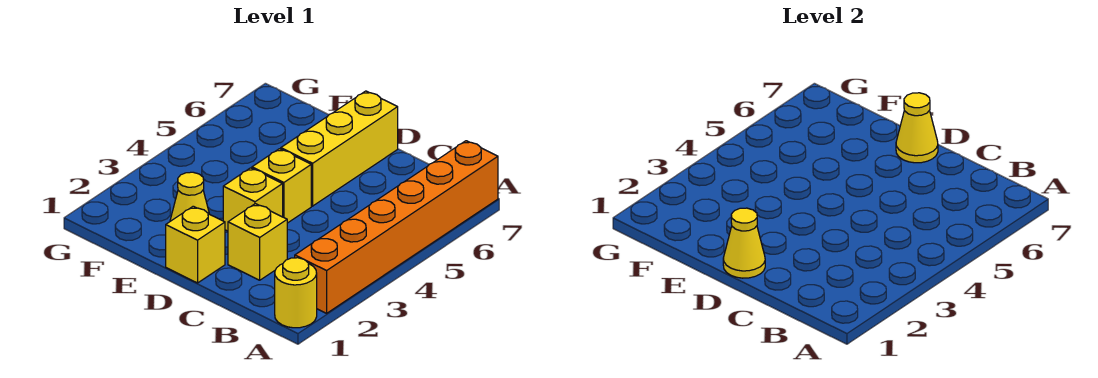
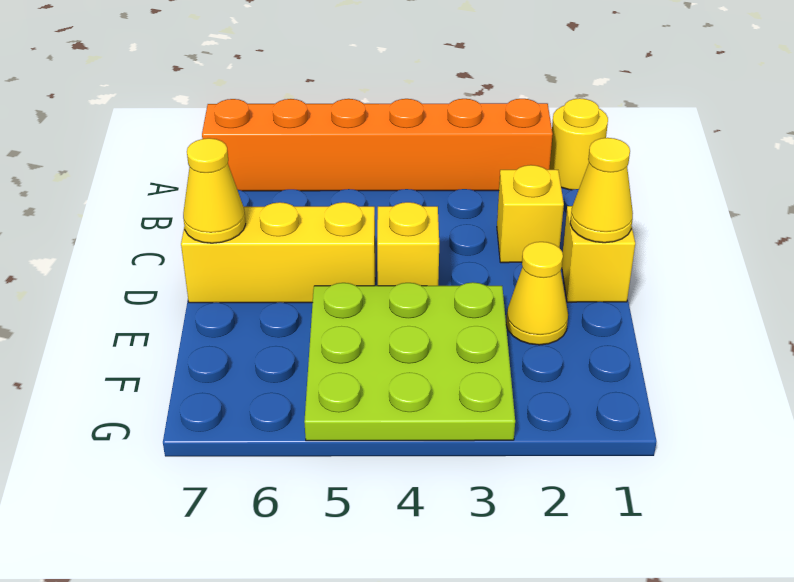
yellow 1x1 brick [223,168,283,231] -> none
none -> lime 3x3 plate [304,282,515,441]

